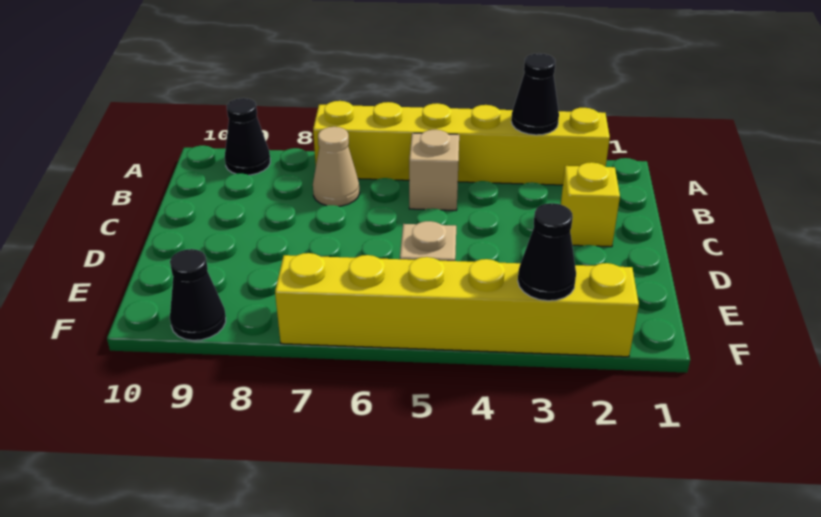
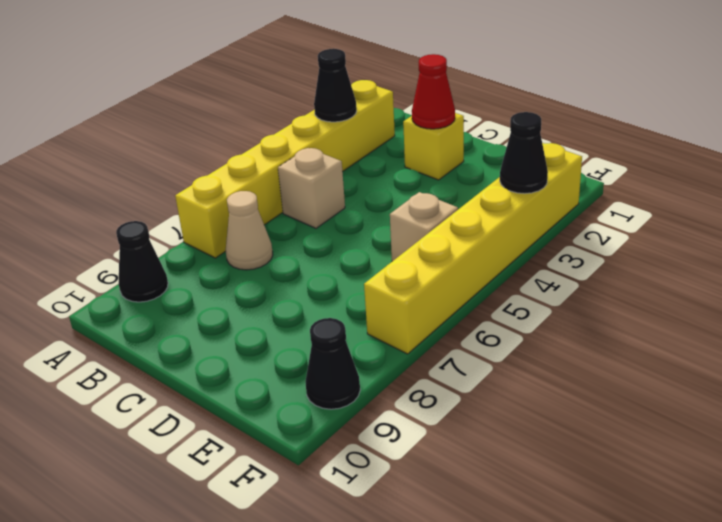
none -> red 1x1 cone [412,54,455,129]

